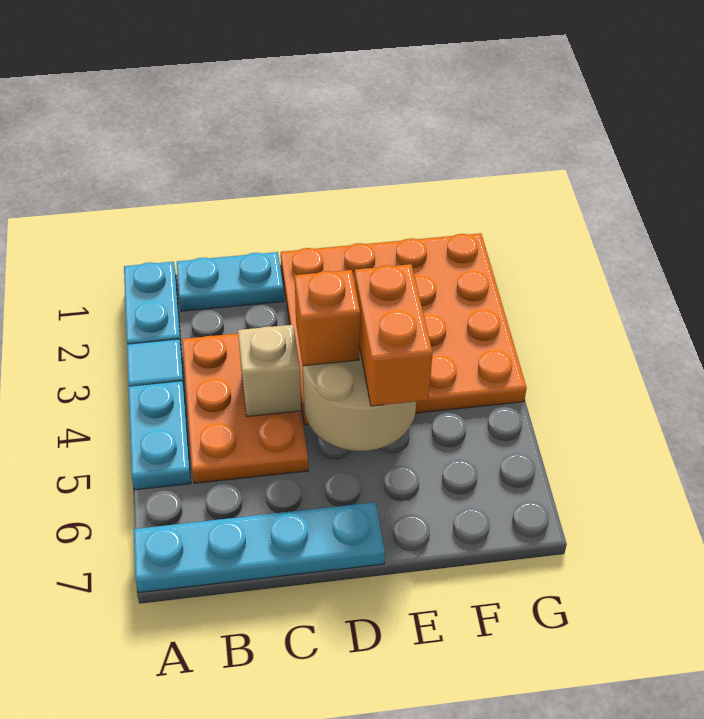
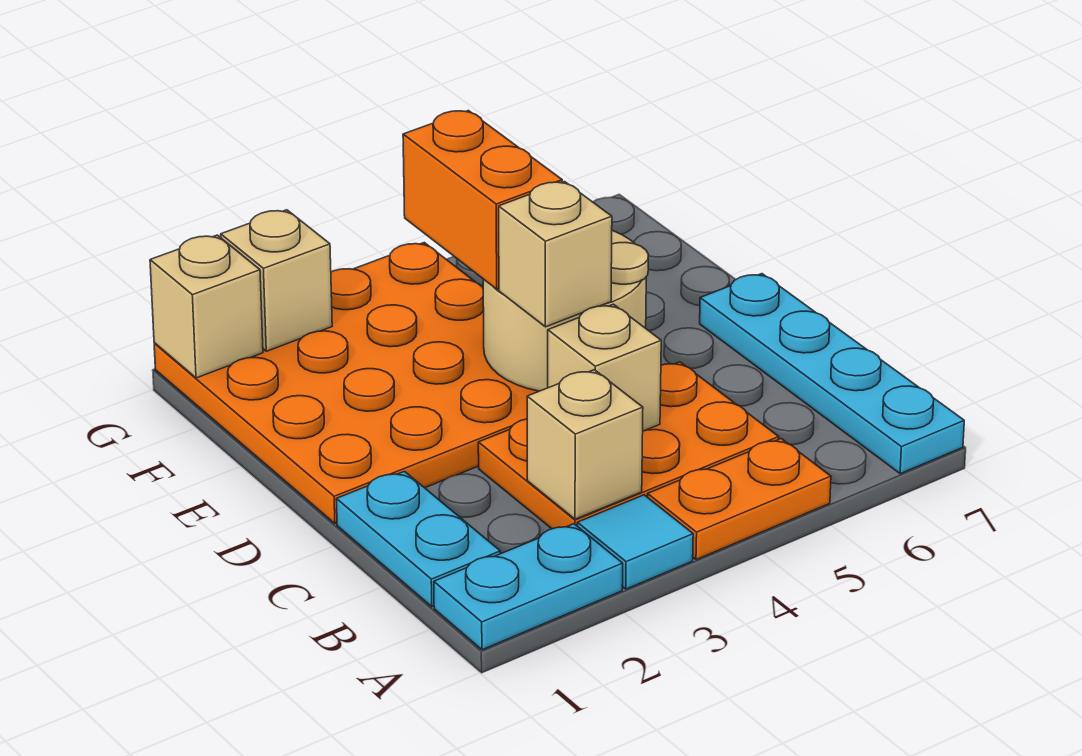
cyan 1x2 plate [128,381,191,490] -> orange 1x2 plate [647,439,831,560]
none -> tan 1x1 brick [527,370,643,519]
orange 1x1 brick [295,270,360,366] -> tan 1x1 brick [499,182,612,327]
orange 1x2 brick [355,264,433,406] -> orange 1x2 brick turned to [403,111,562,289]
none -> tan 1x1 brick [150,235,263,378]
none -> tan 1x1 brick [221,210,332,351]

